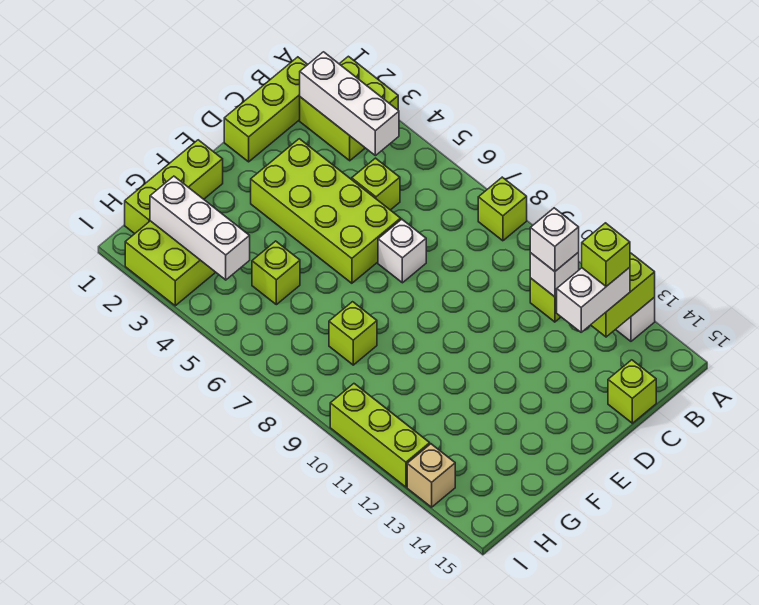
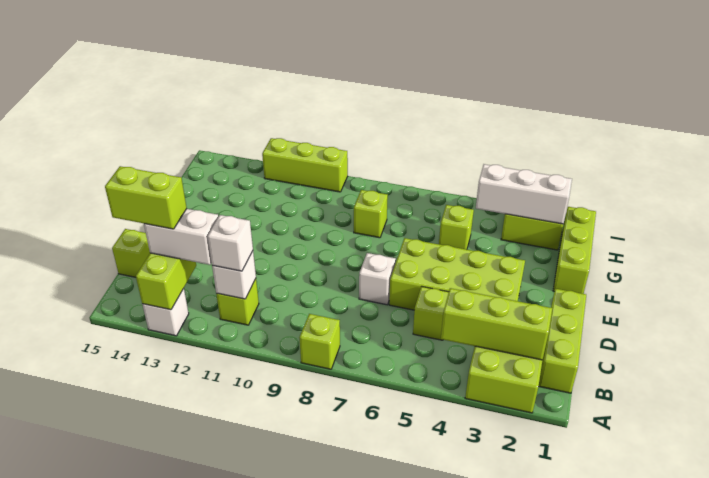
white 1x3 brick [300,52,399,156] -> lime 1x3 brick [441,288,552,360]
white 1x2 brick [557,267,630,332] -> white 1x2 brick turned to [144,209,218,265]
lime 1x1 brick [582,223,630,286] -> lime 1x2 brick [105,166,187,229]
tan 1x1 brick [407,444,455,507] -> none

